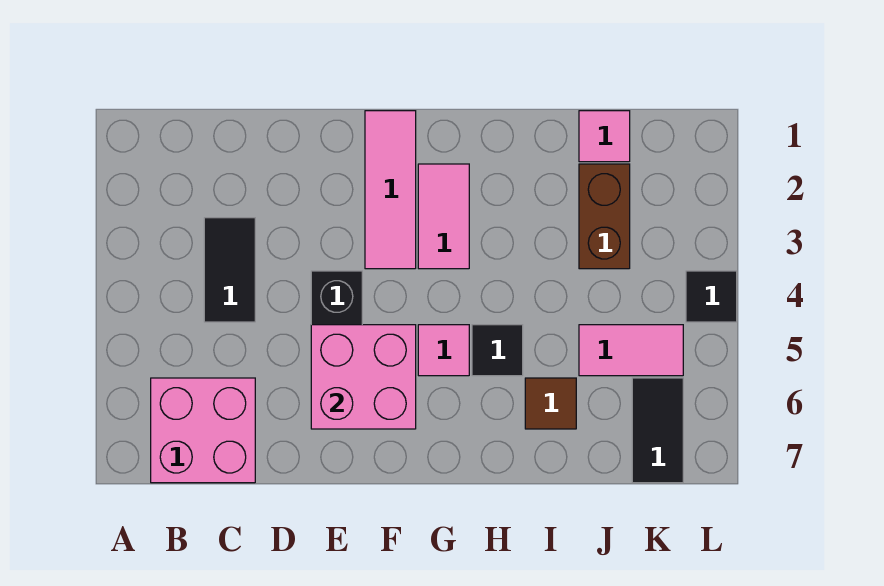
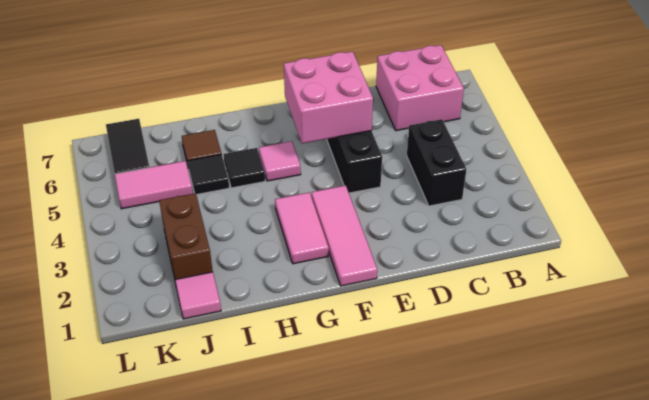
black 1x2 tile [204,218,255,322] -> black 1x2 brick [407,119,466,206]
black 1x1 tile [686,271,737,322] -> black 1x1 tile moved to [188,154,229,195]

